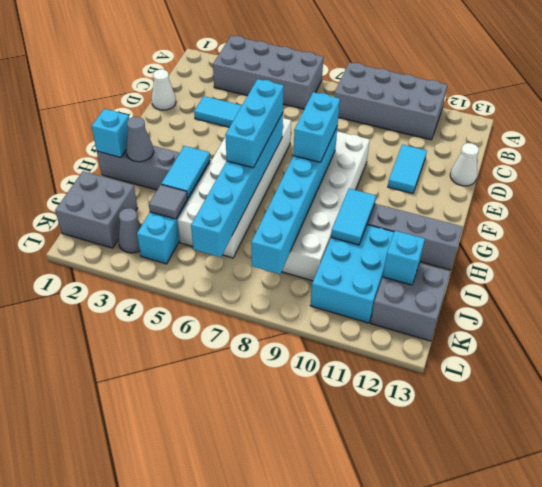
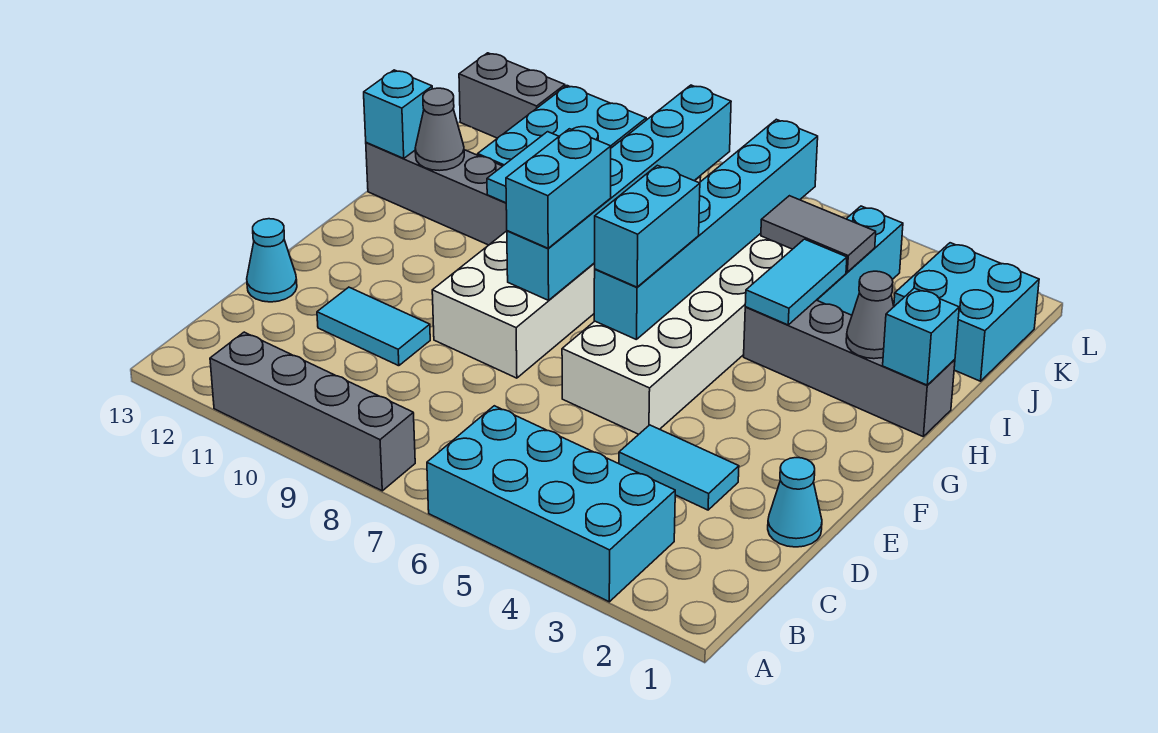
grey 2x4 brick [213,36,324,109] -> cyan 2x4 brick [427,406,675,602]
grey 2x4 brick [334,62,447,140] -> grey 1x4 brick [210,332,415,491]
white 1x1 cone [152,69,176,110] -> cyan 1x1 cone [768,458,822,547]
cyan 1x2 tile [388,145,427,194] -> cyan 1x2 tile turned to [317,287,430,366]
white 1x1 cone [450,143,479,186] -> cyan 1x1 cone [247,219,297,302]
cyan 1x3 brick [225,79,284,168] -> cyan 1x2 brick [595,165,700,287]
grey 2x2 brick [55,171,138,248] -> cyan 2x2 brick [894,243,1039,381]
grey 1x1 tile [149,185,187,219] -> grey 1x2 tile [761,196,876,272]
grey 2x2 brick [371,263,450,341] -> grey 1x2 brick [459,53,565,138]
cyan 1x1 brick [383,231,425,285] -> cyan 1x1 brick moved to [364,70,432,158]
grey 1x1 cone [118,208,141,253] -> grey 1x1 cone moved to [415,88,464,171]

